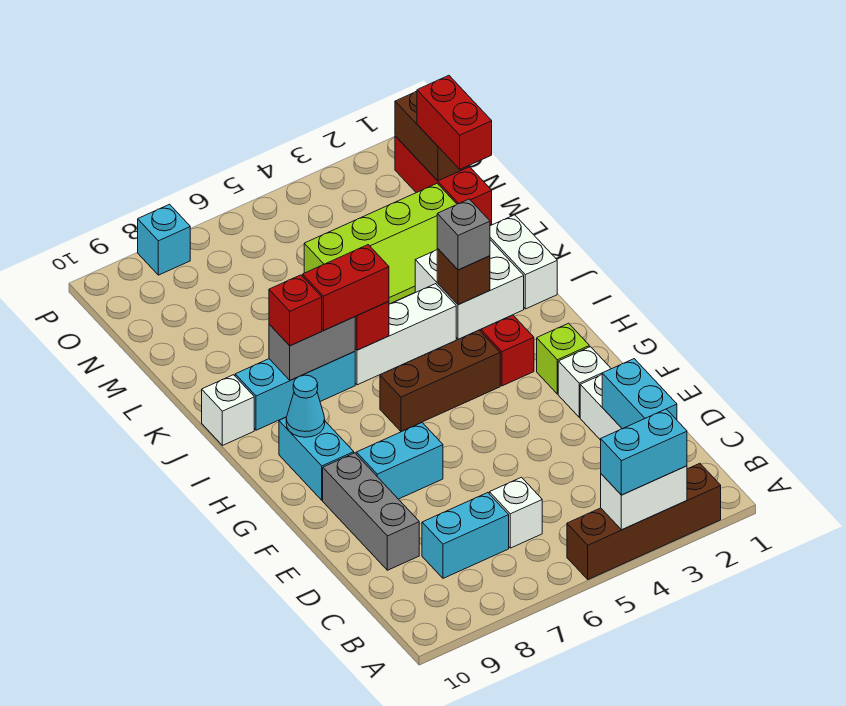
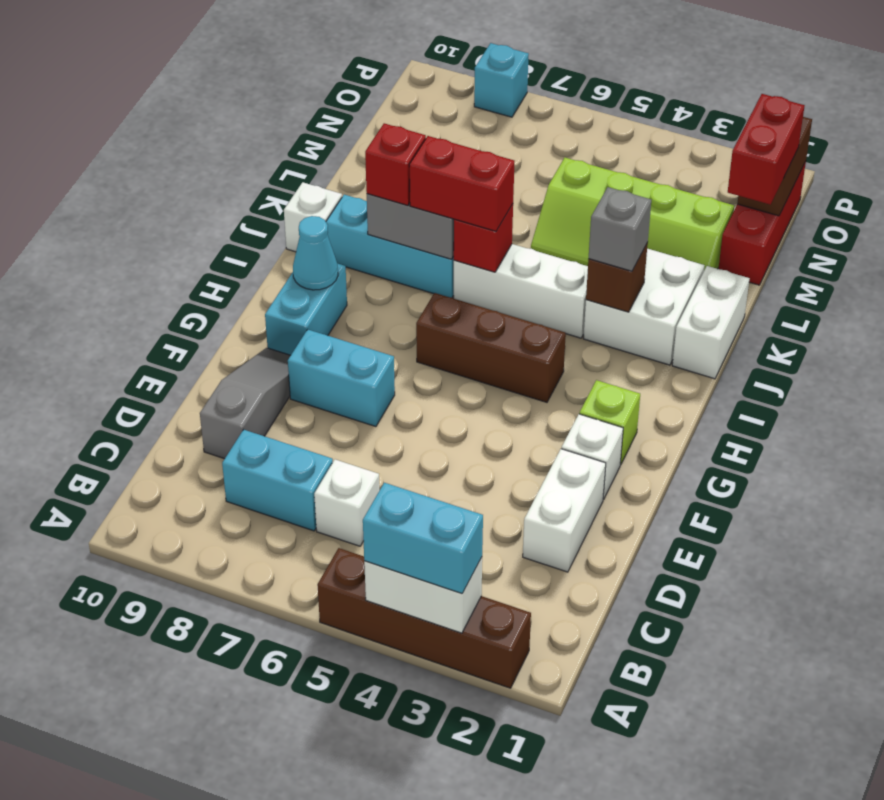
cyan 1x2 brick [602,359,677,429] -> none
grey 1x3 brick [323,453,419,570] -> grey 1x3 slope [200,348,291,459]
red 1x1 brick [481,315,534,386] -> none

